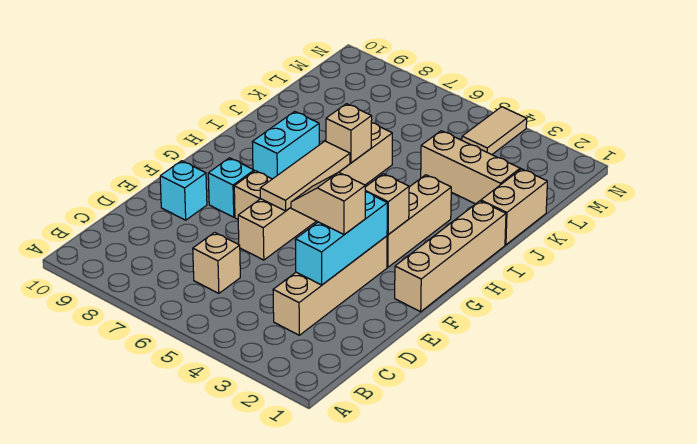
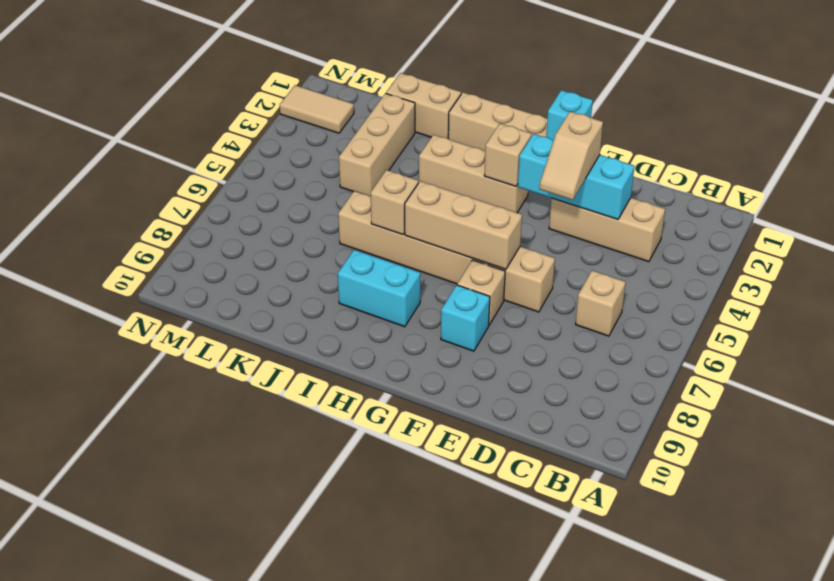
tan 1x4 brick [273,236,387,335] -> tan 1x3 brick [549,198,665,262]
cyan 1x1 brick [160,161,207,220] -> cyan 1x1 brick moved to [546,90,593,140]
tan 1x3 tile [260,141,350,211] -> tan 1x3 brick [405,181,522,269]
tan 1x2 tile [462,107,527,155] -> tan 1x2 tile moved to [280,85,354,133]

